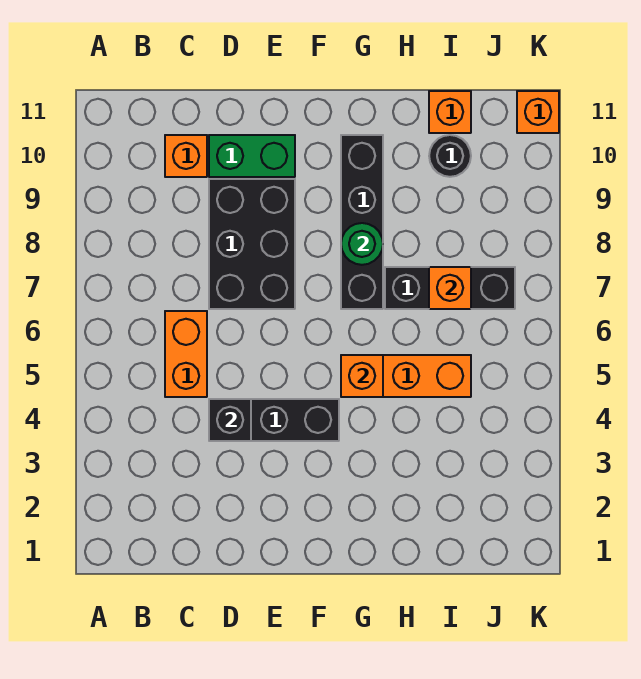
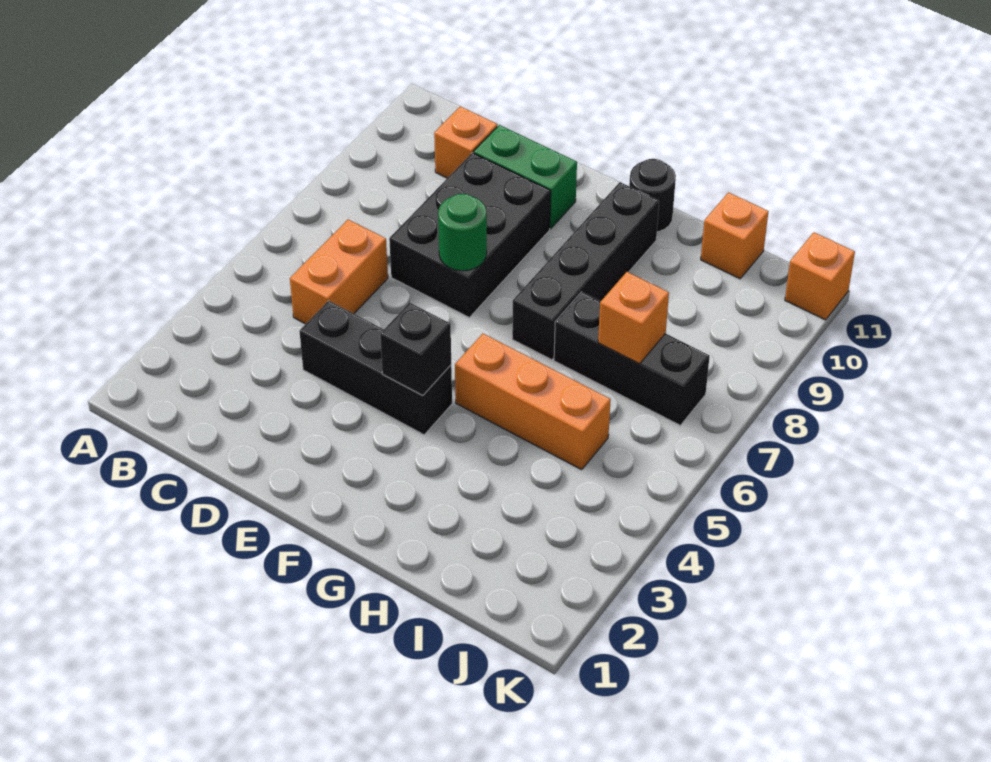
black 1x1 brick [209,399,251,441] -> black 1x1 brick moved to [380,303,451,395]
orange 1x1 brick [341,355,383,397] -> none
green 1x1 round brick [341,223,383,265] -> green 1x1 round brick moved to [438,194,487,271]
black 1x1 round brick [429,135,471,177] -> black 1x1 round brick moved to [629,159,676,232]

